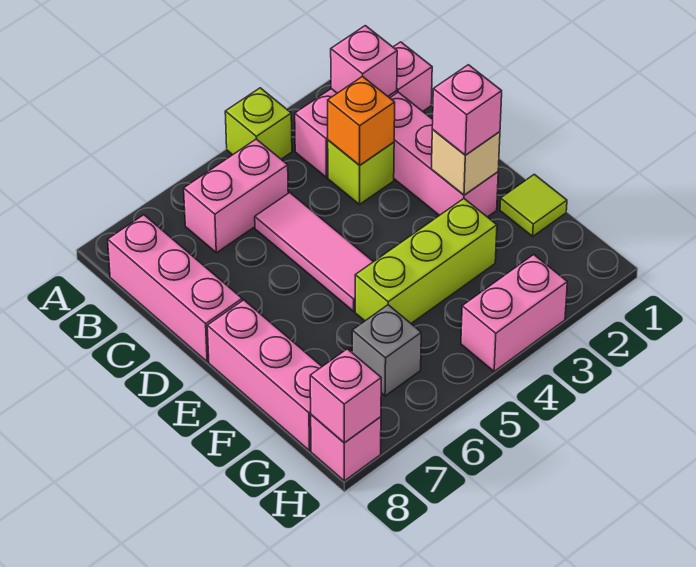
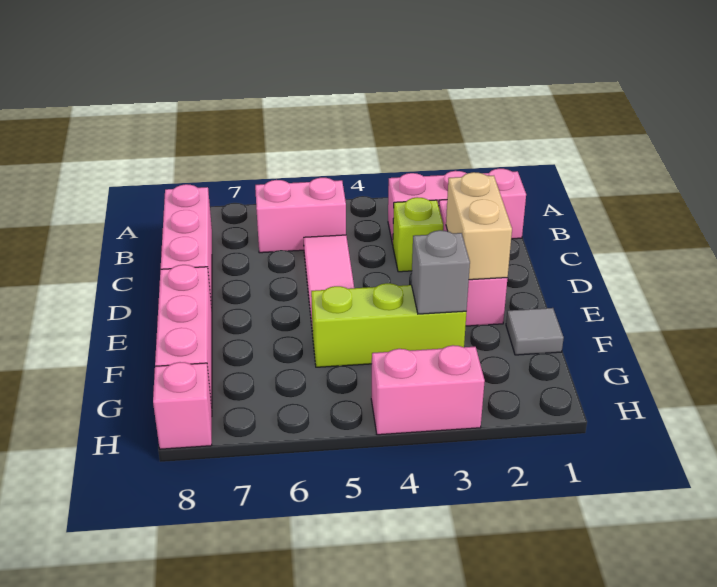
lime 1x1 brick [225,88,292,159] -> none
pink 1x1 brick [331,26,397,96] -> none
orange 1x1 brick [328,76,395,165] -> none
tan 1x1 brick [431,130,500,195] -> tan 1x2 brick [446,172,512,280]
pink 1x1 brick [432,65,502,155] -> none
lime 1x1 tile [500,174,567,236] -> grey 1x1 tile [506,308,564,355]
grey 1x1 brick [352,305,421,396] -> grey 1x1 brick moved to [411,230,470,314]
pink 1x1 brick [310,349,381,443] -> none

